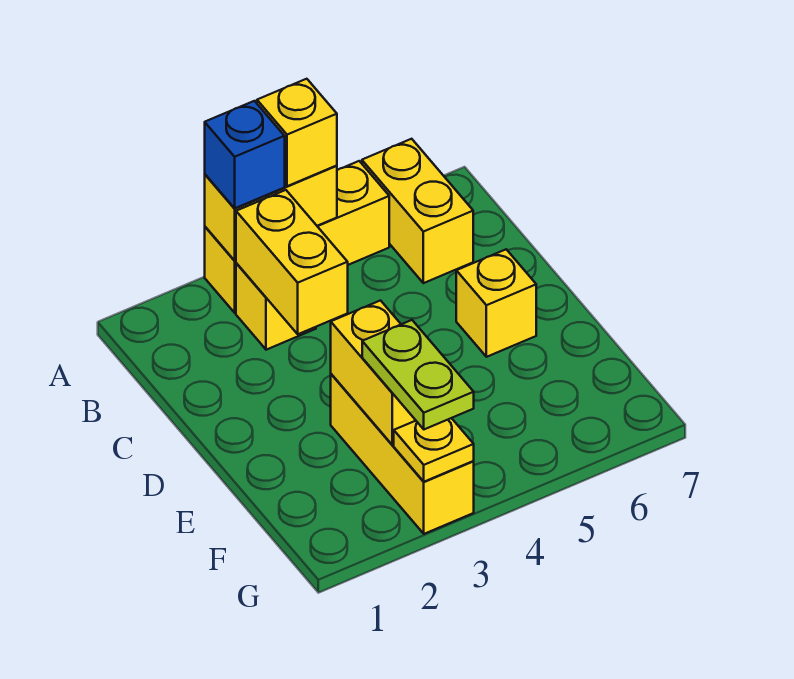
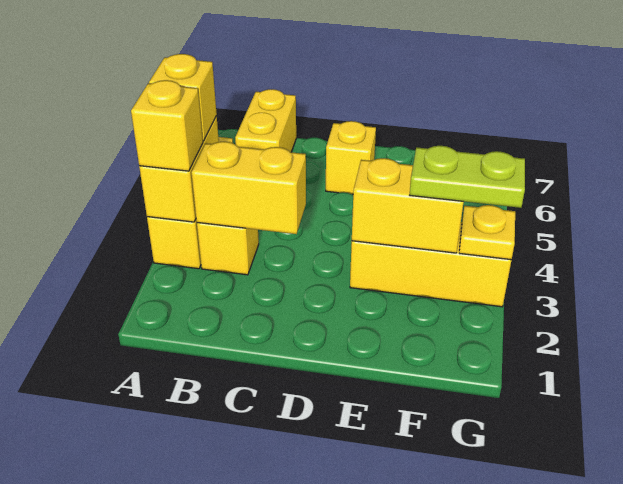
blue 1x1 brick [205,101,285,208] -> yellow 1x1 brick [131,80,203,171]
yellow 1x2 brick [362,139,473,283] -> yellow 1x2 brick turned to [235,89,296,152]

